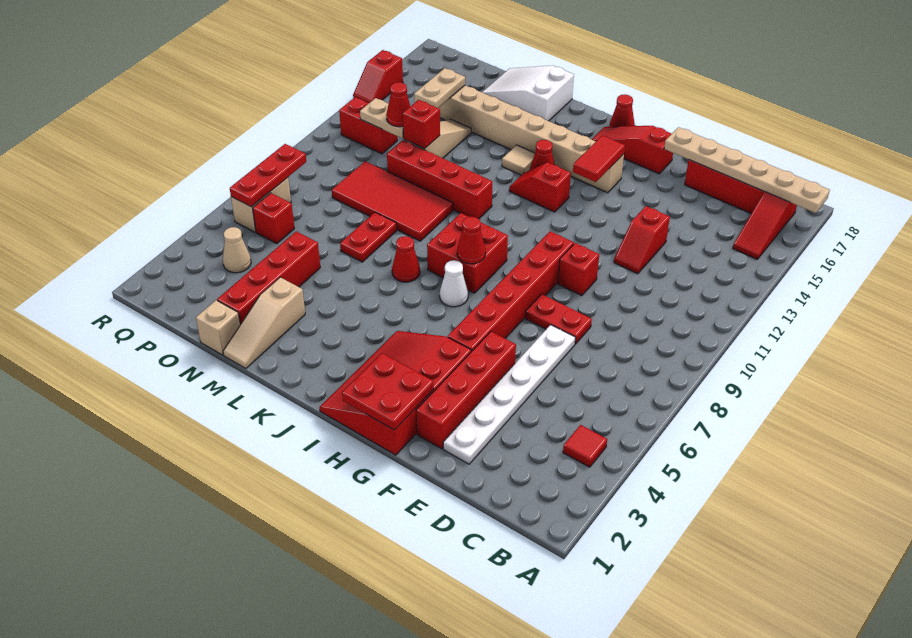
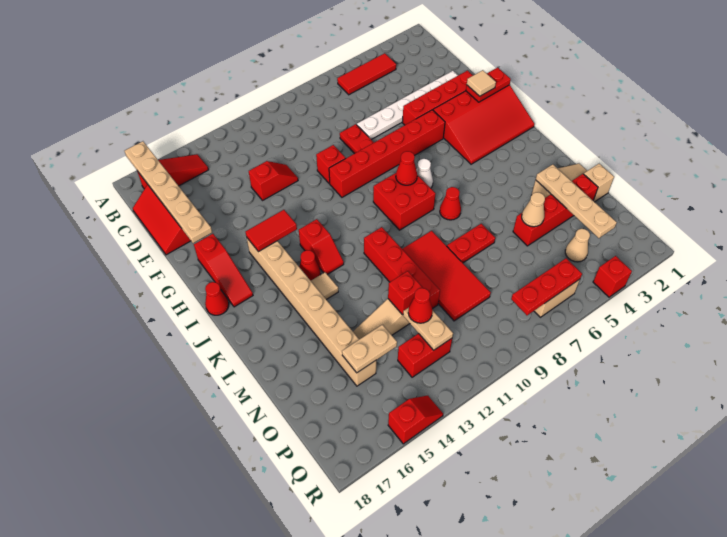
red 1x1 tile [563,425,607,467] -> red 1x3 tile [337,53,396,95]
red 2x2 plate [342,353,434,430] -> red 1x2 plate [466,68,511,102]
none -> tan 1x1 tile [467,70,496,96]
white 2x3 slope [482,66,574,121] -> none
none -> tan 1x4 plate [536,164,617,238]
none -> tan 1x1 cone [522,192,545,227]
red 1x1 brick [253,193,294,244] -> red 1x1 brick moved to [593,256,632,297]
red 1x2 brick [339,97,397,154] -> red 1x2 brick turned to [398,333,452,377]

